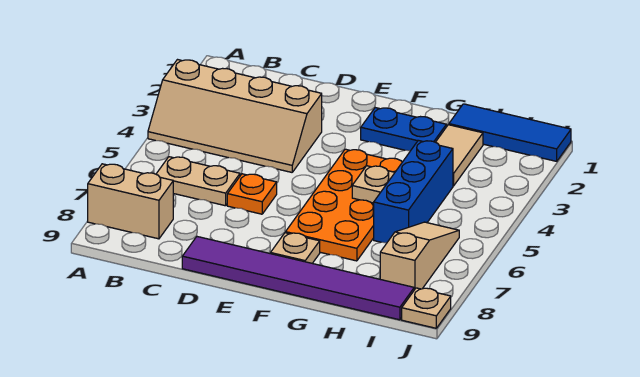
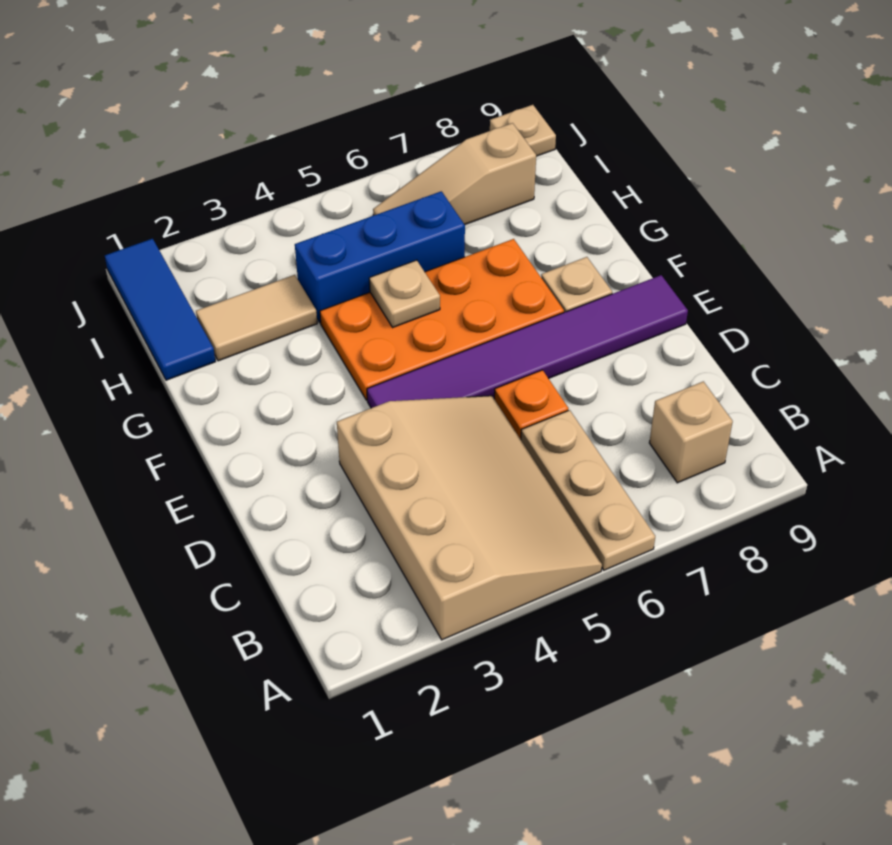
tan 2x4 slope [148,60,322,172] -> tan 3x4 slope [337,396,602,640]
tan 1x2 brick [88,164,173,239] -> tan 1x1 brick [649,381,733,483]
tan 1x2 plate [156,157,240,206] -> tan 1x3 plate [521,410,655,570]
purple 1x6 tile [182,237,414,320] -> purple 1x6 tile turned to [367,275,688,408]
blue 1x2 plate [361,108,446,151] -> none

